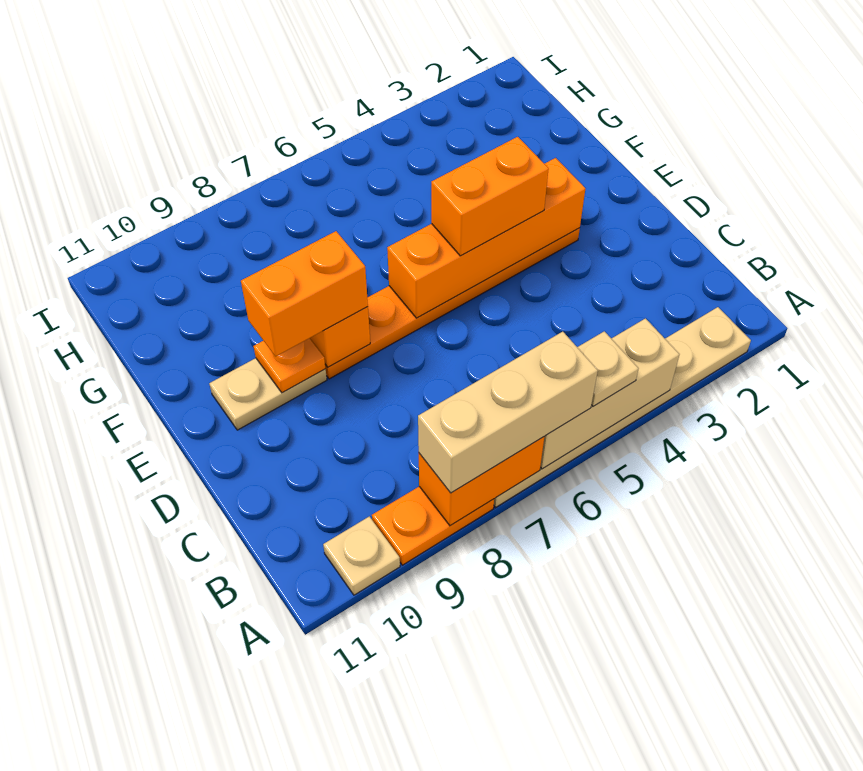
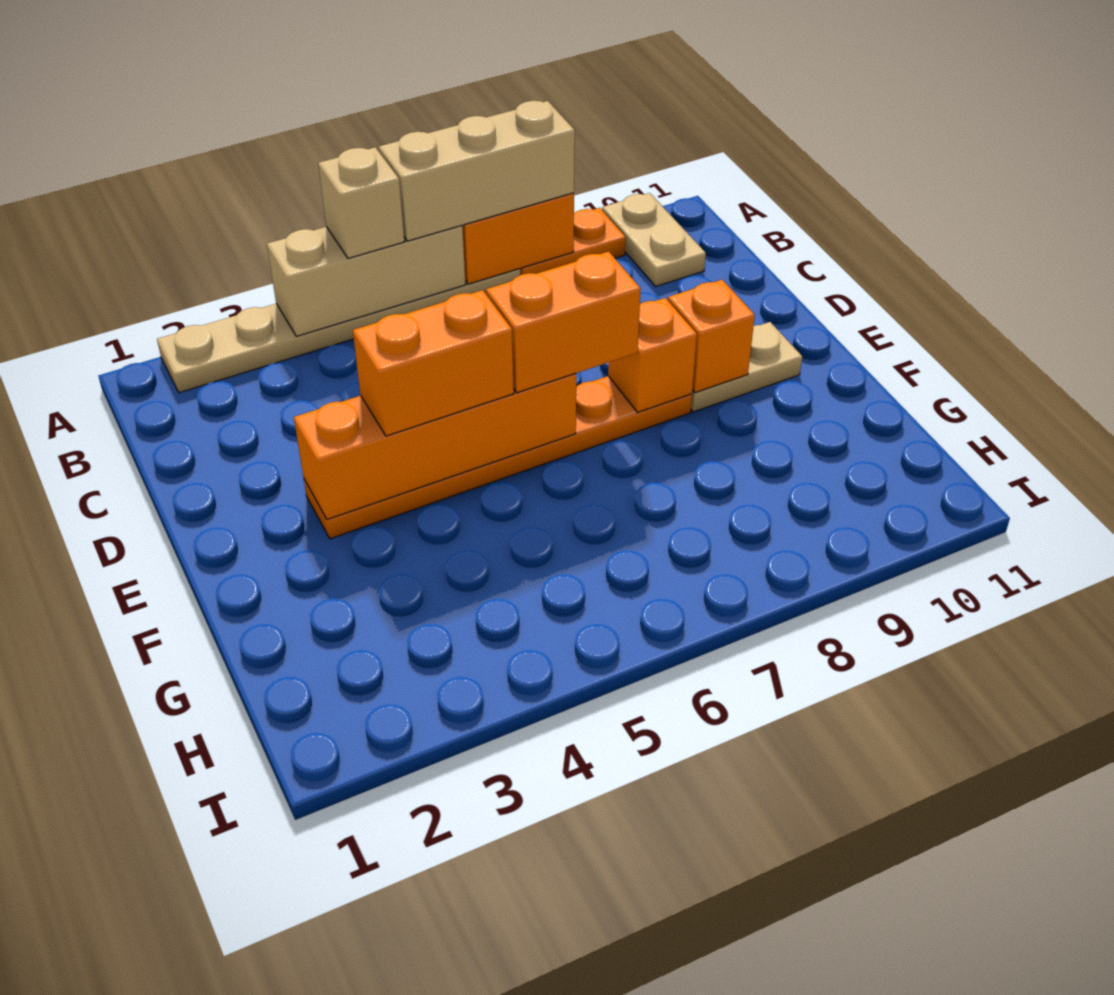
tan 1x1 plate [577,331,638,406] -> tan 1x1 brick [318,147,404,258]
tan 1x1 plate [323,516,400,595] -> tan 1x2 plate [602,193,706,286]
orange 1x2 brick [241,231,368,356] -> orange 1x2 brick moved to [486,252,641,393]
orange 1x1 plate [254,338,326,393] -> orange 1x1 brick [668,280,755,393]

